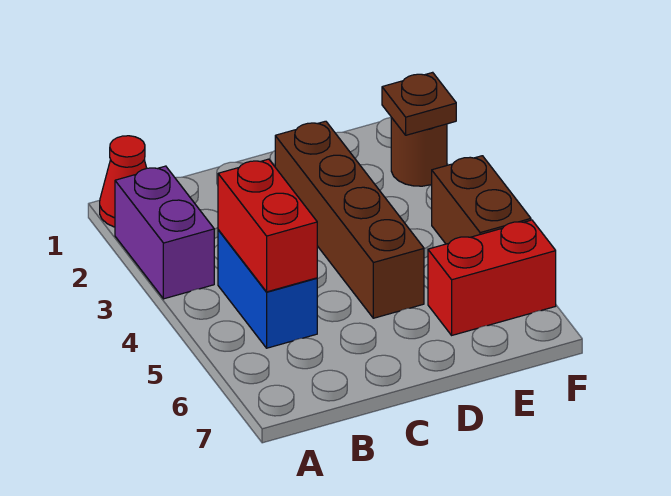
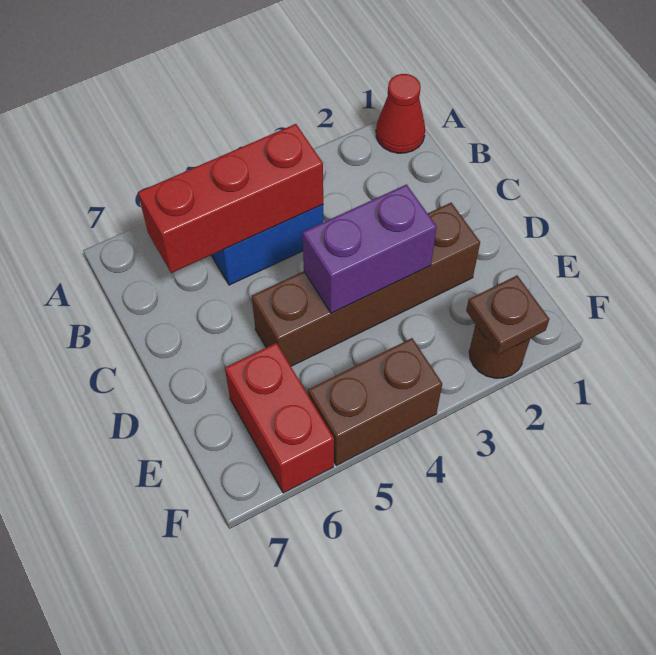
purple 1x2 brick [115,166,214,299] -> purple 1x2 brick moved to [303,185,437,313]
red 1x2 brick [218,159,317,292] -> red 1x3 brick [138,124,323,273]

